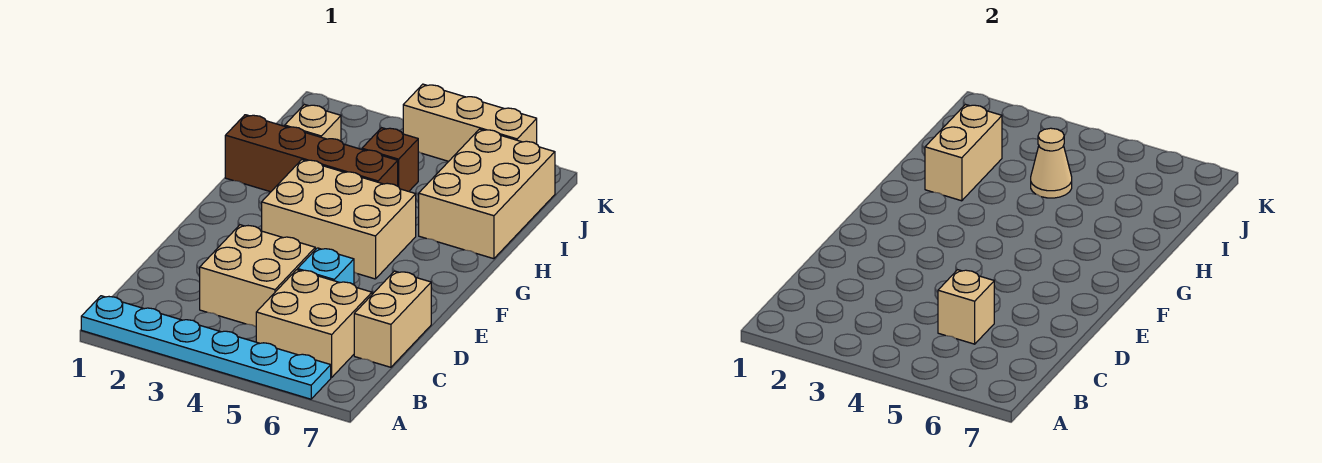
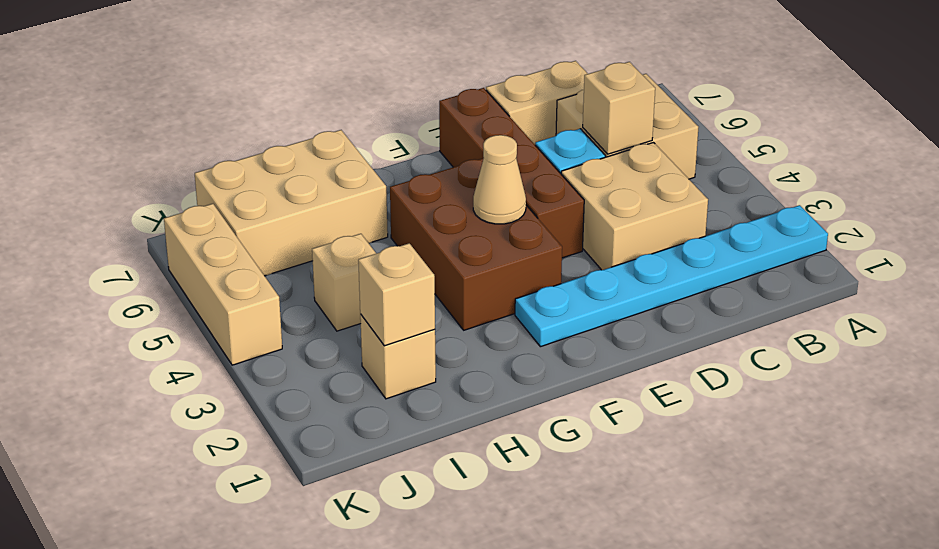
cyan 1x6 plate [81,296,331,399] -> cyan 1x6 plate turned to [515,205,828,347]
tan 2x3 brick [262,160,416,279] -> brown 2x3 brick [390,158,562,330]
brown 1x4 brick [225,115,398,192] -> brown 1x4 brick moved to [439,88,584,258]
tan 1x2 brick [925,105,1002,201] -> tan 1x1 brick [358,243,435,346]
brown 1x1 brick [362,128,418,191] -> tan 1x1 brick [312,234,376,331]
tan 1x1 cone [1031,128,1072,198] -> tan 1x1 cone moved to [473,135,526,224]

